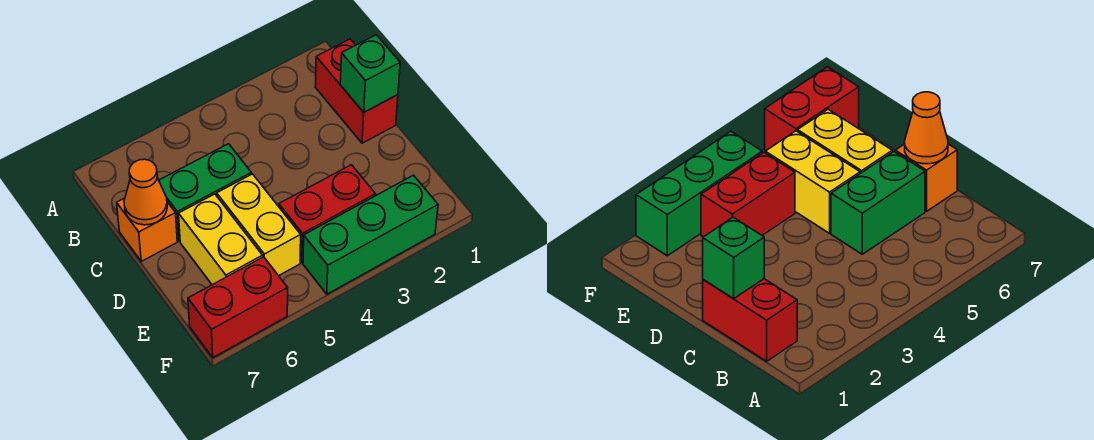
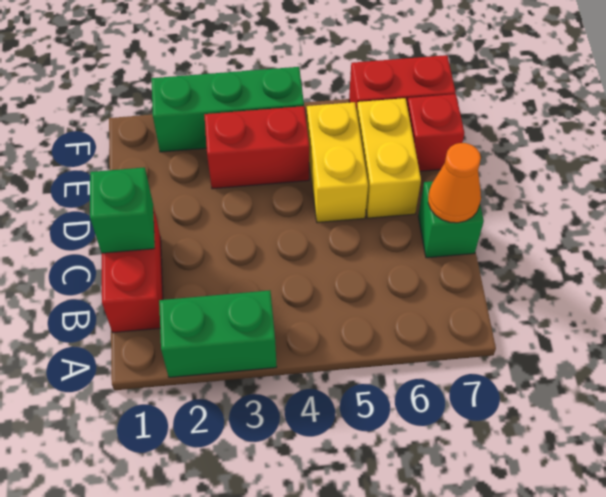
green 1x2 brick [159,144,251,241] -> green 1x2 brick moved to [159,290,277,377]
orange 1x1 brick [117,198,177,261] -> green 1x1 brick [418,181,484,258]
none -> red 1x1 brick [407,94,464,171]

